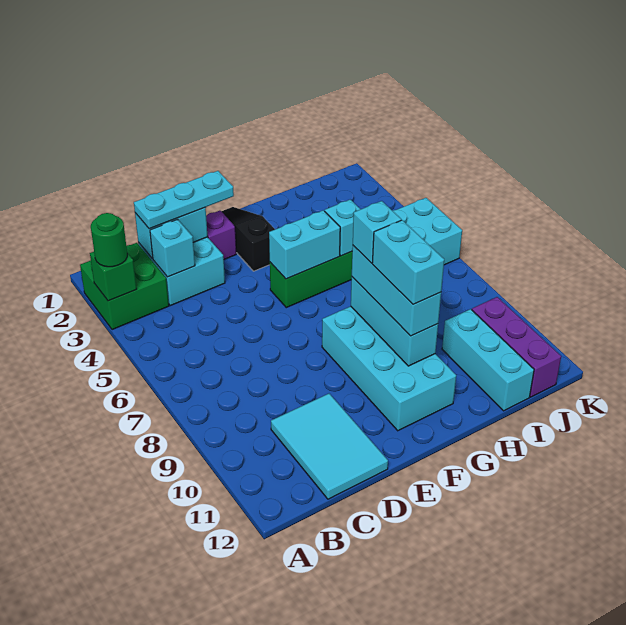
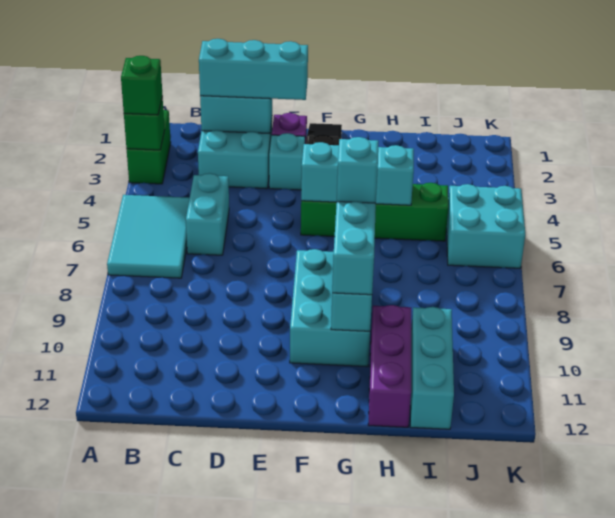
green 2x2 brick [80,243,169,330] -> green 1x2 brick [127,110,171,184]
green 1x1 round brick [91,213,127,267] -> green 1x1 brick [121,56,162,115]
cyan 1x3 plate [134,171,234,229] -> cyan 1x3 brick [199,39,308,100]
cyan 1x1 brick [150,219,195,277] -> cyan 1x1 brick moved to [269,133,305,190]
cyan 2x3 tile [271,394,388,499] -> cyan 2x3 tile moved to [107,195,190,278]
cyan 2x4 brick [322,306,456,431] -> cyan 2x3 brick [290,249,370,367]
cyan 1x2 brick [372,220,444,305] -> cyan 1x2 brick moved to [186,173,229,255]
purple 1x3 brick [472,297,561,397] -> purple 1x3 brick moved to [368,305,411,427]

